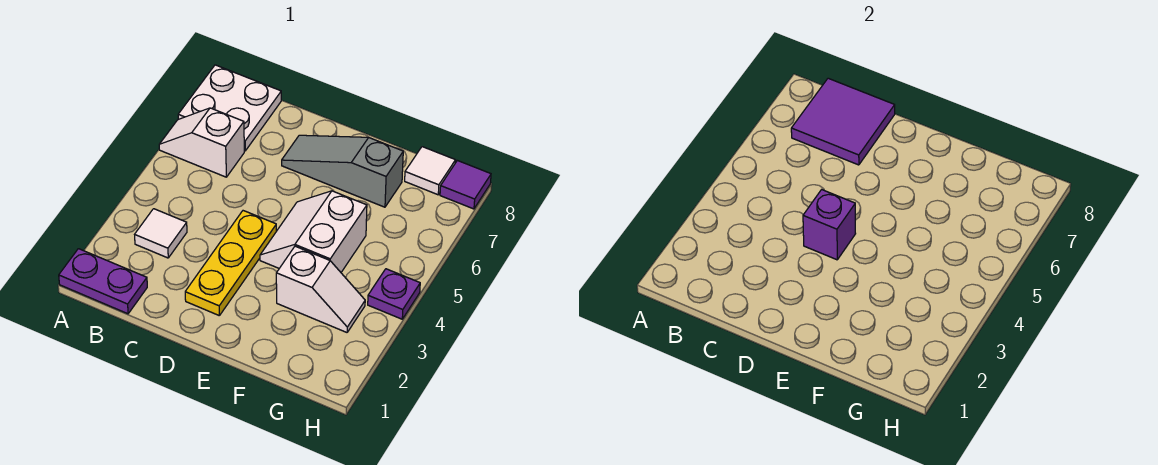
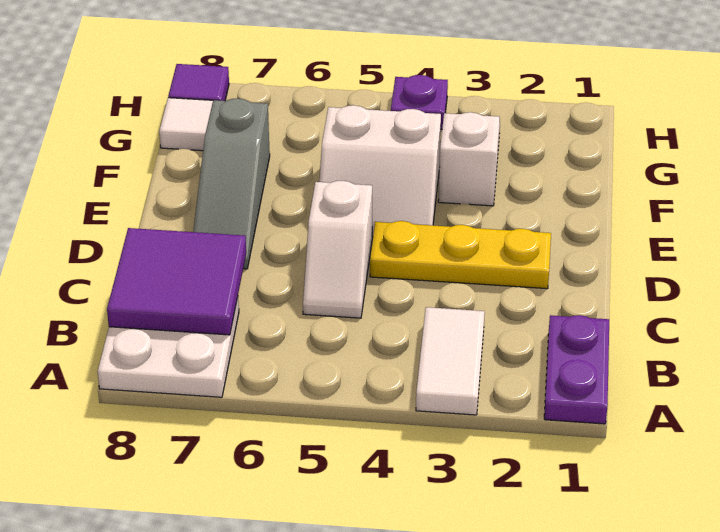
white 1x2 slope [159,108,244,177] -> white 1x2 slope moved to [303,181,372,318]
white 1x1 tile [135,209,187,258] -> white 1x2 tile [416,307,485,415]
purple 1x1 brick [803,190,856,260] -> none

